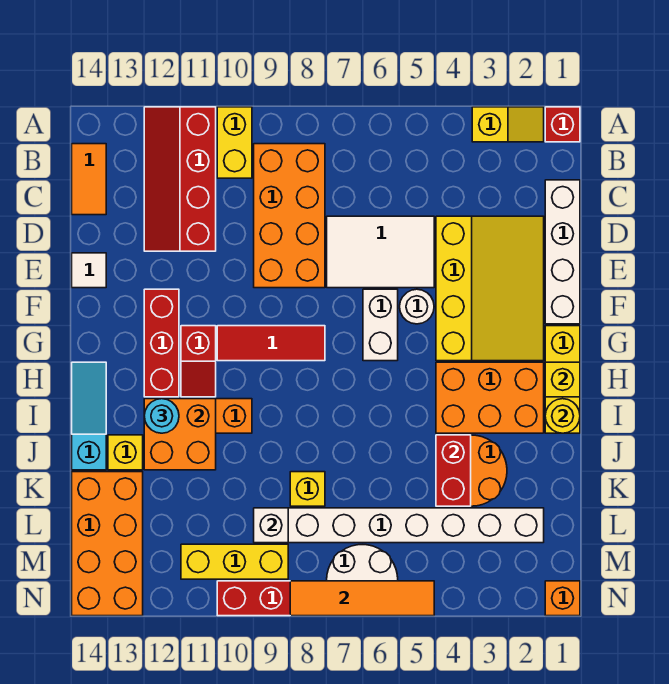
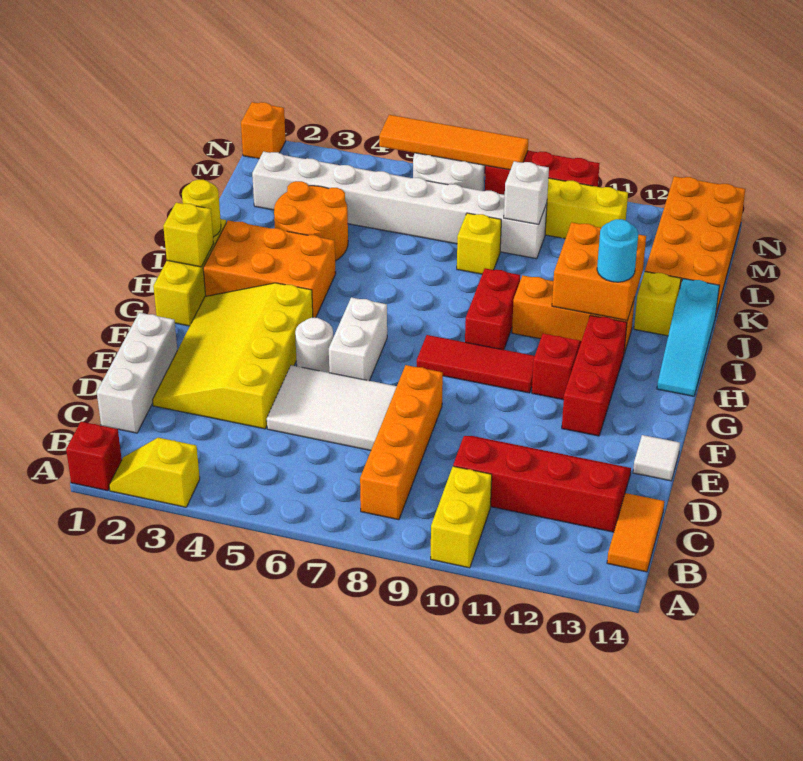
red 2x4 slope [144,107,216,251] -> red 2x4 slope turned to [453,436,631,532]
orange 2x4 brick [254,144,325,288] -> orange 1x4 brick [360,365,443,520]
white 1x4 brick [545,180,580,324] -> white 1x3 brick [97,313,177,433]
red 1x2 brick [436,435,471,506] -> red 1x2 brick moved to [465,268,520,350]

